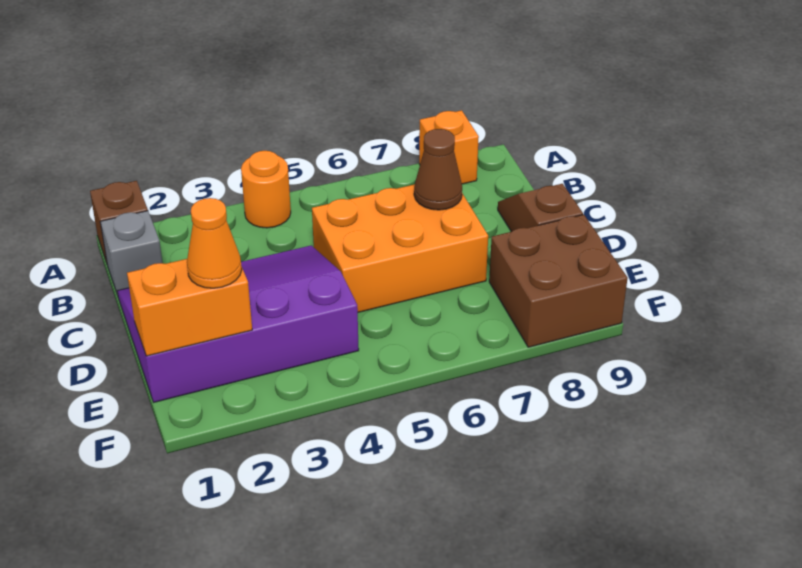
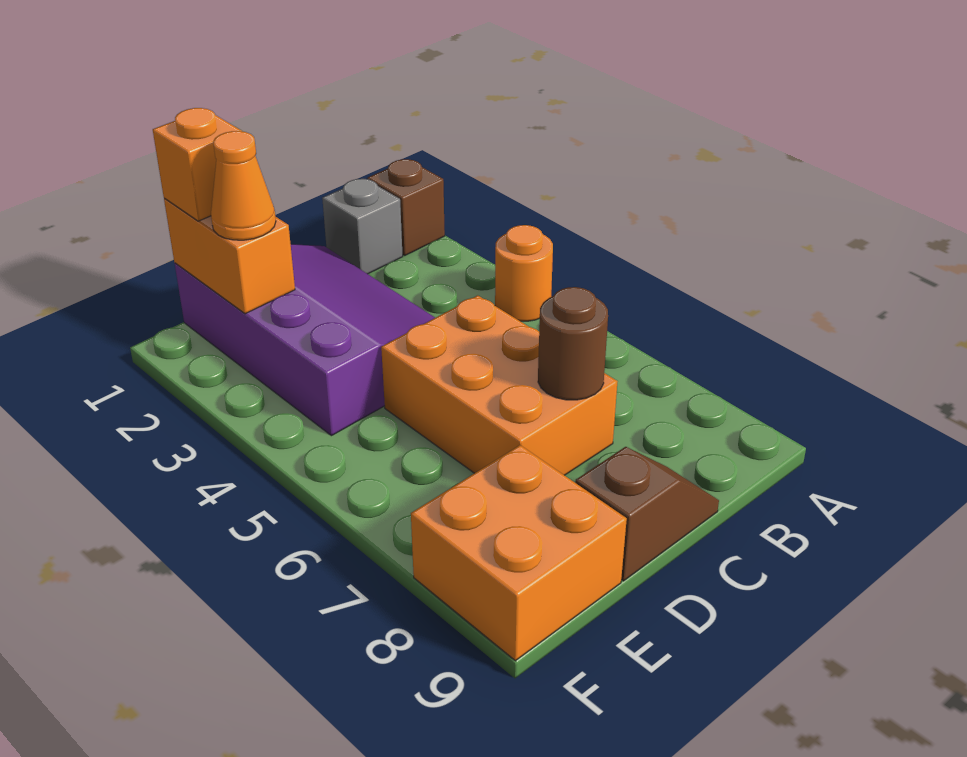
orange 1x1 brick [419,110,479,184] -> orange 1x1 brick moved to [153,108,241,221]
brown 1x1 cone [414,129,462,210] -> brown 1x1 round brick [538,287,608,400]
brown 2x2 brick [489,215,628,347] -> orange 2x2 brick [411,445,627,661]

